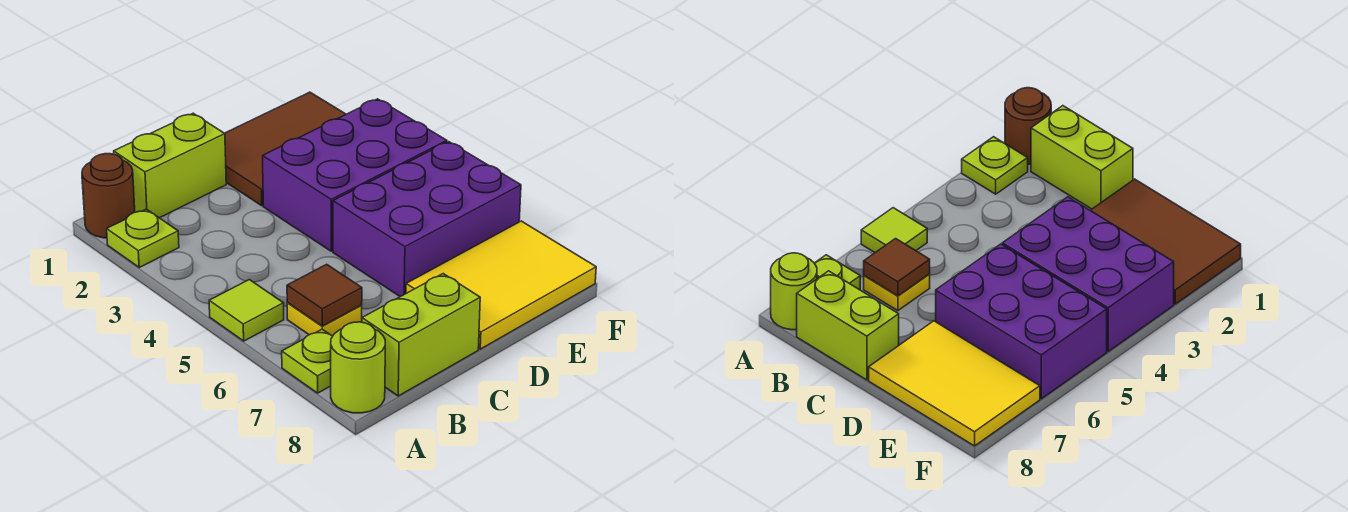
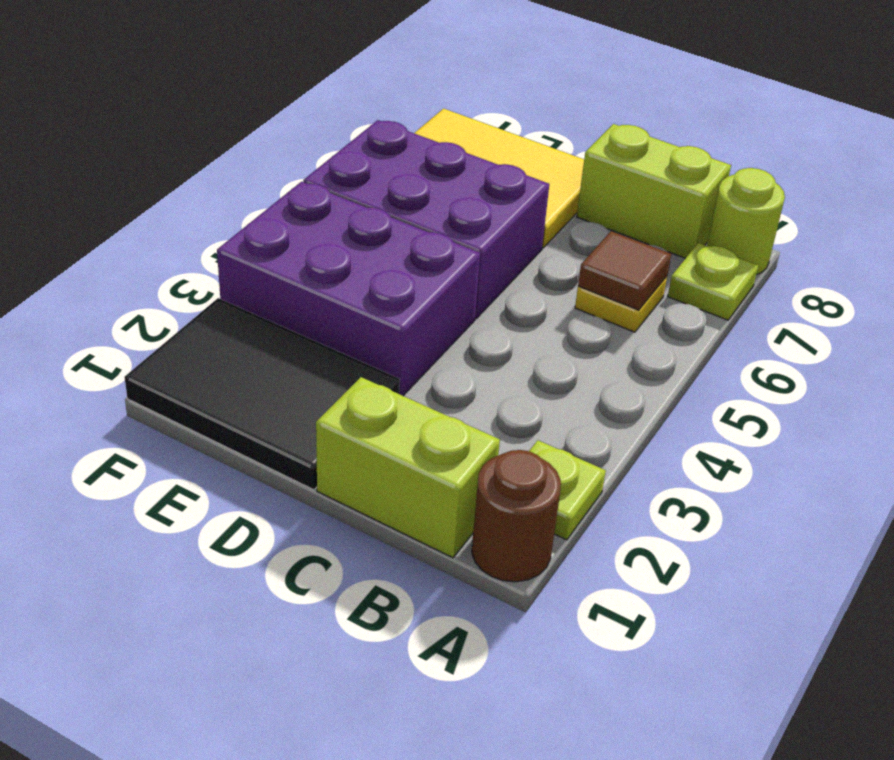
lime 1x1 tile [209,280,284,341] -> none
brown 2x3 tile [225,92,346,206] -> black 2x3 tile [125,298,400,490]

